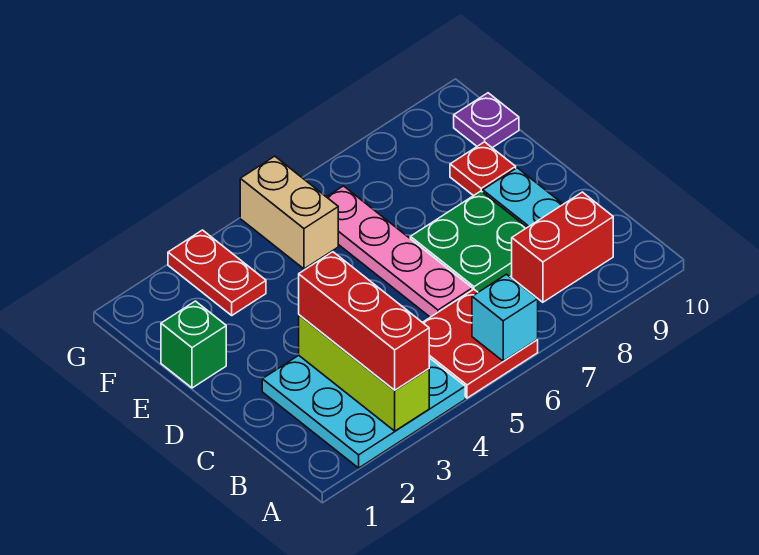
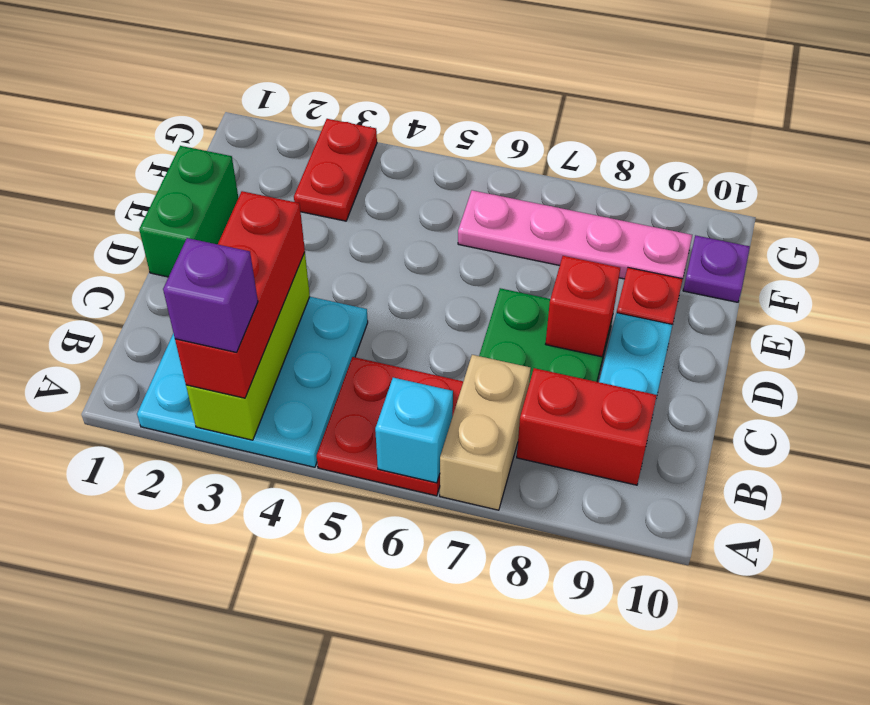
none -> purple 1x1 brick [163,238,258,352]
pink 1x4 plate [327,186,472,317] -> pink 1x4 plate turned to [458,190,692,279]
none -> red 1x1 brick [546,256,620,357]
green 1x1 brick [161,301,226,388] -> green 1x2 brick [139,146,238,277]
tan 1x2 brick [240,156,338,269] -> tan 1x2 brick moved to [440,355,531,510]

